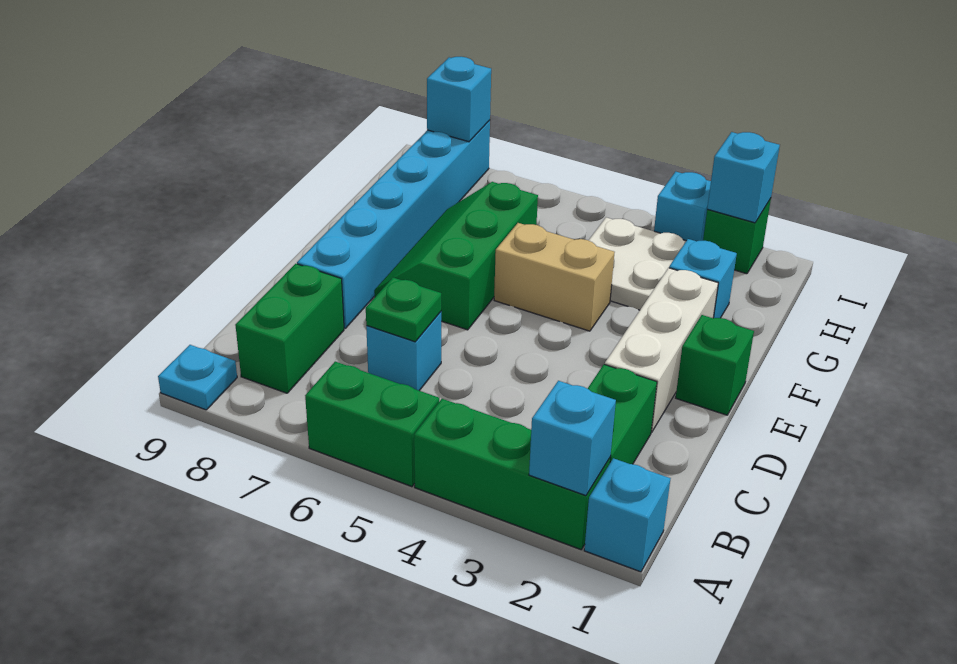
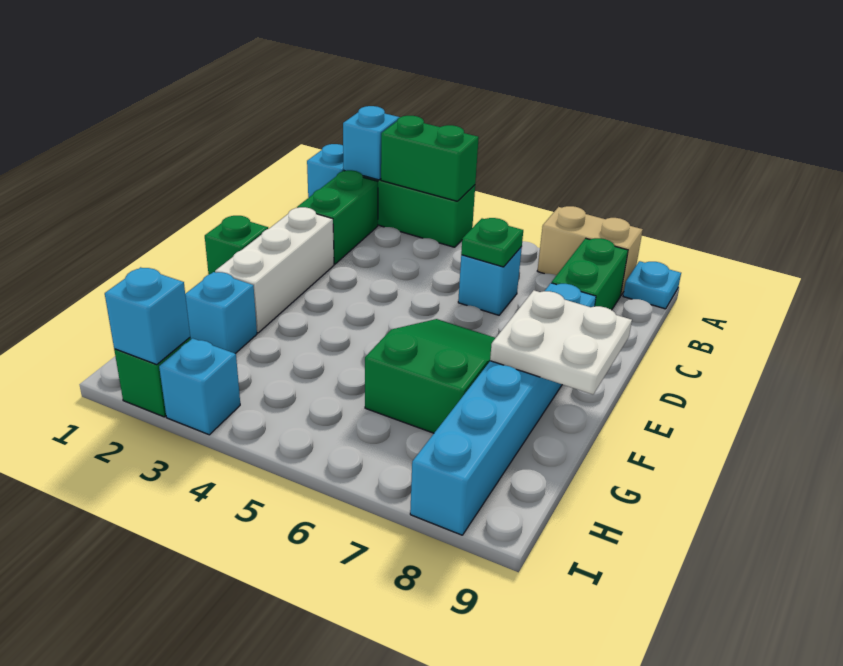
green 1x2 brick [305,362,439,487] -> green 1x2 brick moved to [381,116,479,201]
green 2x3 slope [374,182,538,330] -> green 2x3 slope turned to [365,319,495,433]
tan 1x2 brick [494,223,615,331] -> tan 1x2 brick moved to [537,206,643,296]
white 2x2 plate [589,217,686,310] -> white 2x2 plate moved to [490,290,632,395]
cyan 1x1 brick [427,57,491,142] -> none

